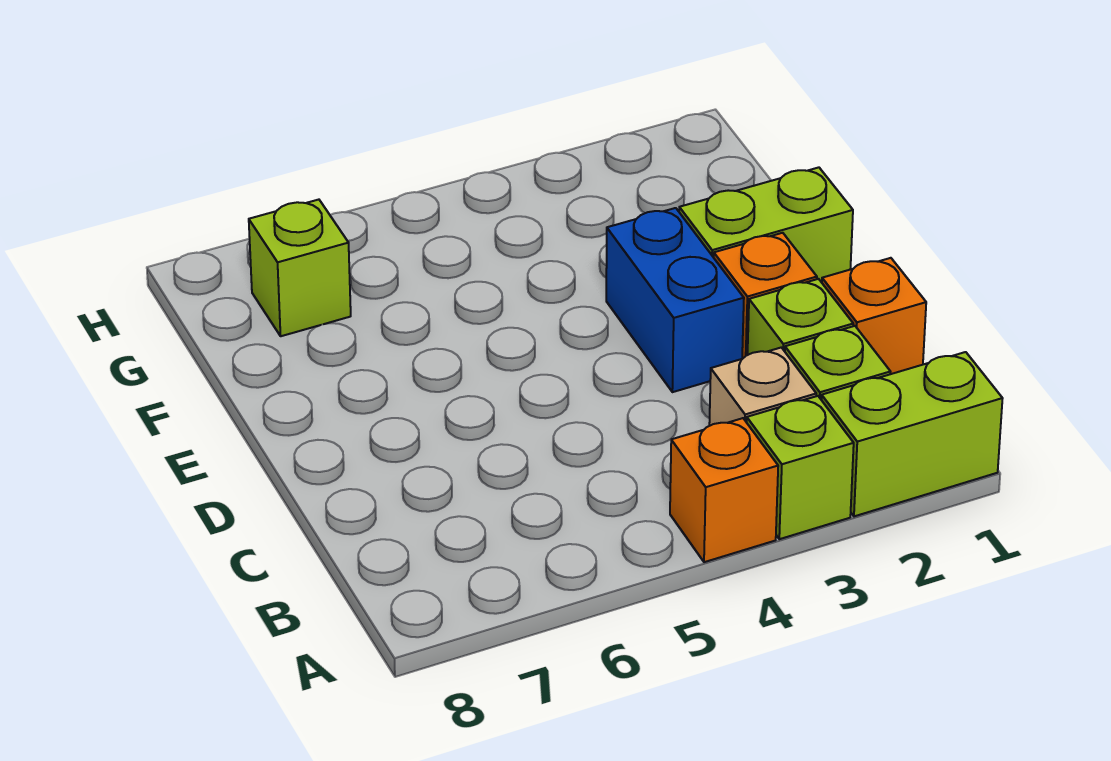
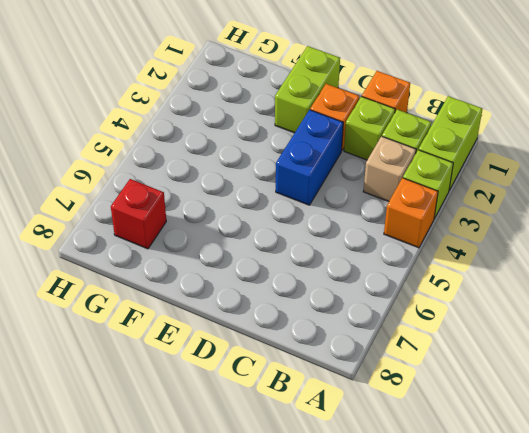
blue 1x2 brick [606,208,744,392] -> blue 1x2 brick turned to [276,110,343,205]
lime 1x1 brick [249,200,351,336] -> red 1x1 brick [111,179,166,249]

